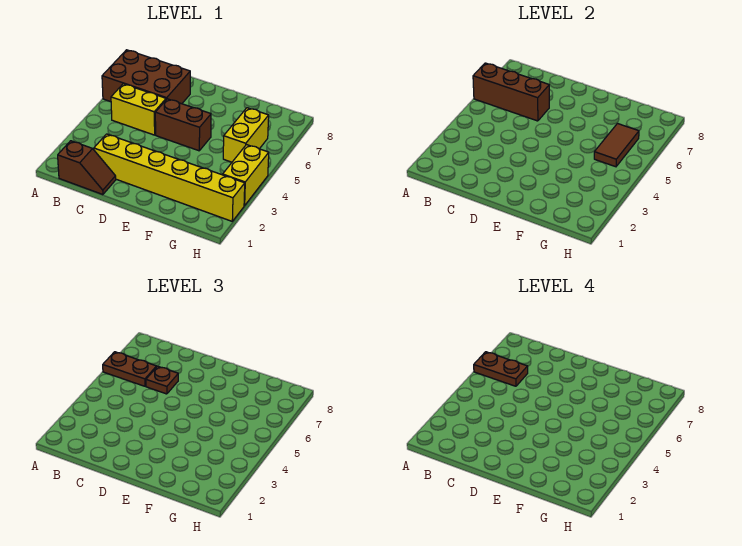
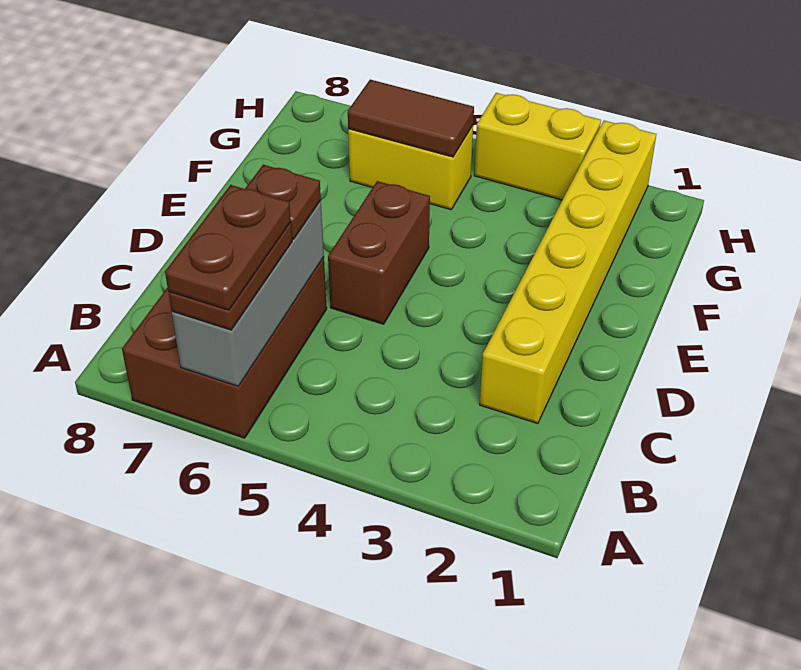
brown 1x3 brick [473,63,549,121] -> grey 1x3 brick [172,200,324,386]
brown 1x2 slope [58,141,116,195] -> none
yellow 1x2 brick [111,84,166,135] -> none

